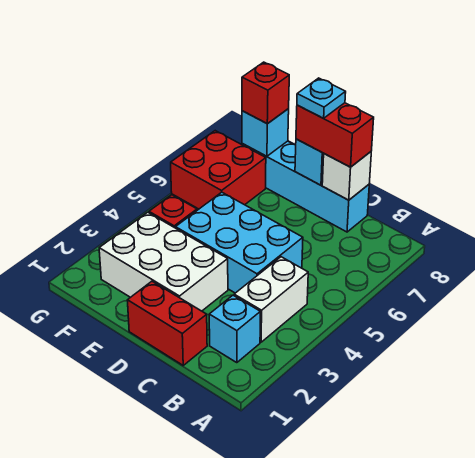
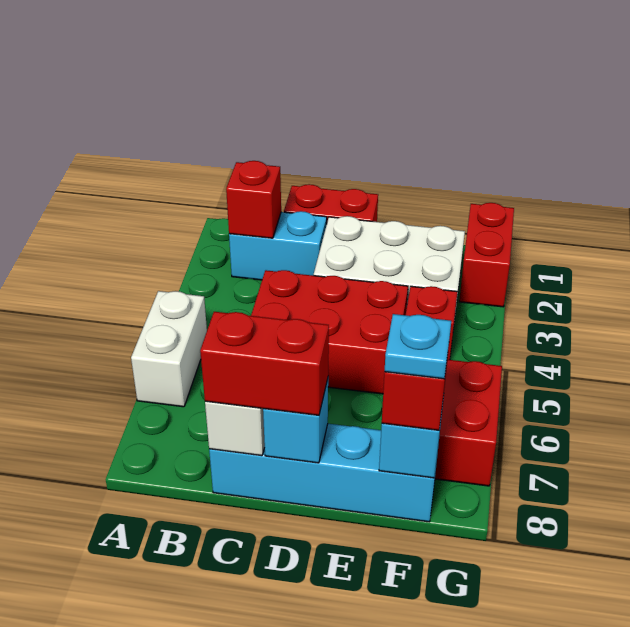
cyan 1x1 brick [209,295,260,363] -> cyan 1x2 brick [229,211,327,280]
none -> red 1x1 brick [226,161,281,238]
white 1x2 brick [234,257,308,342] -> white 1x2 brick moved to [131,291,207,407]
cyan 2x3 brick [176,192,303,293] -> red 2x3 brick [251,270,408,394]
cyan 1x1 plate [297,78,346,118] -> cyan 1x1 plate moved to [385,314,451,379]
none -> red 1x2 brick [459,203,514,307]

